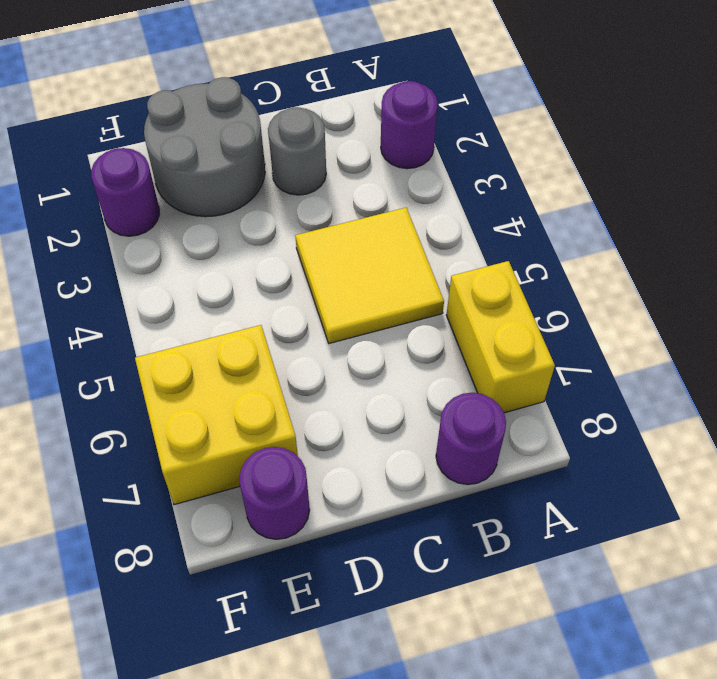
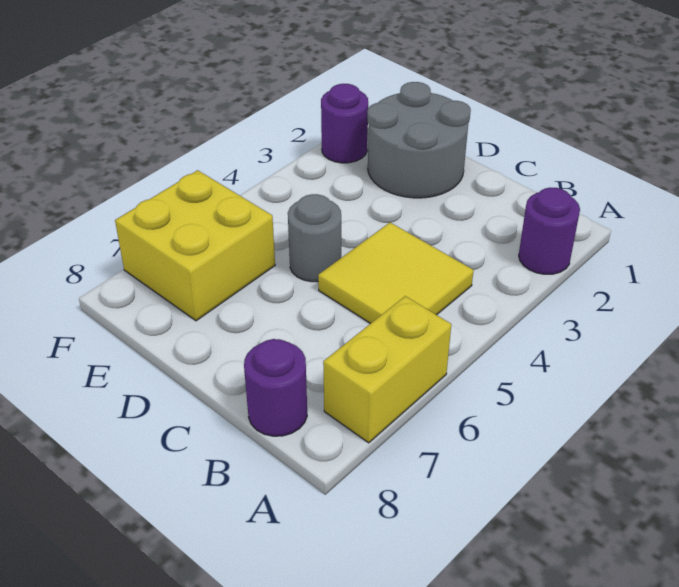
grey 1x1 round brick [268,107,326,195] -> grey 1x1 round brick moved to [288,194,341,282]
purple 1x1 round brick [239,447,310,539] -> none

